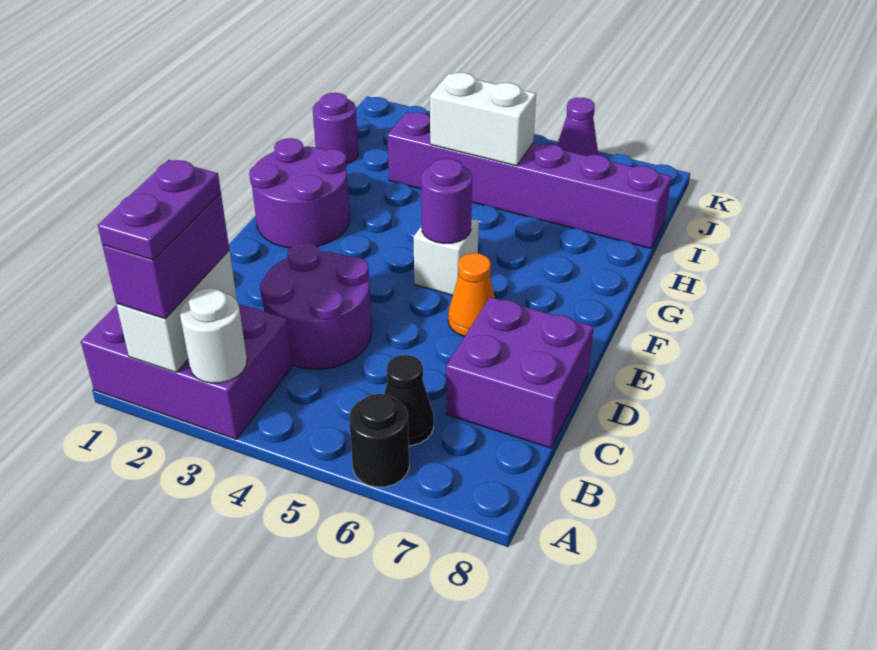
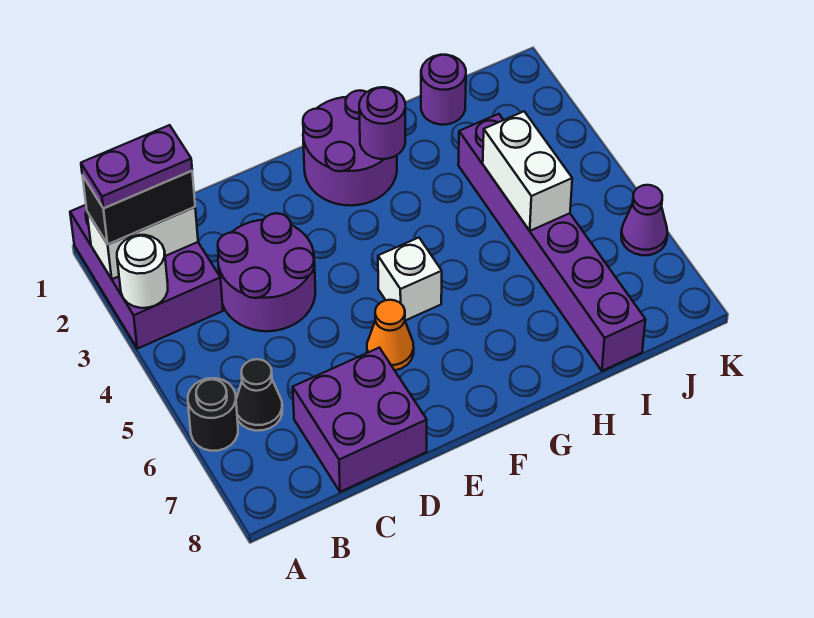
purple 1x2 brick [103,193,229,319] -> black 1x2 brick [82,171,195,244]
purple 1x1 round brick [421,158,472,244] -> purple 1x1 round brick moved to [359,87,405,159]

